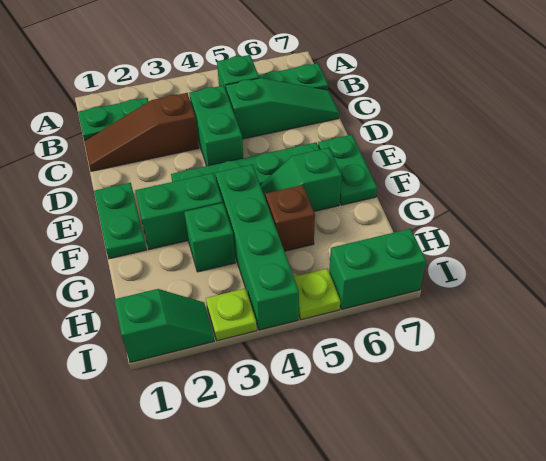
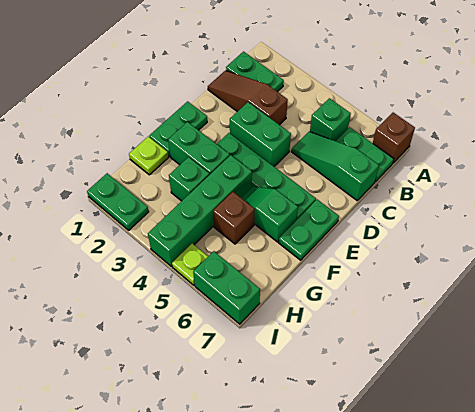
none -> brown 1x1 brick [373,113,415,163]
green 1x2 brick [189,85,243,166] -> green 1x2 brick turned to [230,102,291,166]
green 1x3 slope [226,78,339,139] -> green 1x3 slope turned to [291,132,379,200]
green 1x2 slope [114,289,214,363] -> green 1x2 plate [87,173,149,230]
lime 1x1 plate [206,288,257,341] -> lime 1x1 plate moved to [129,137,169,175]

